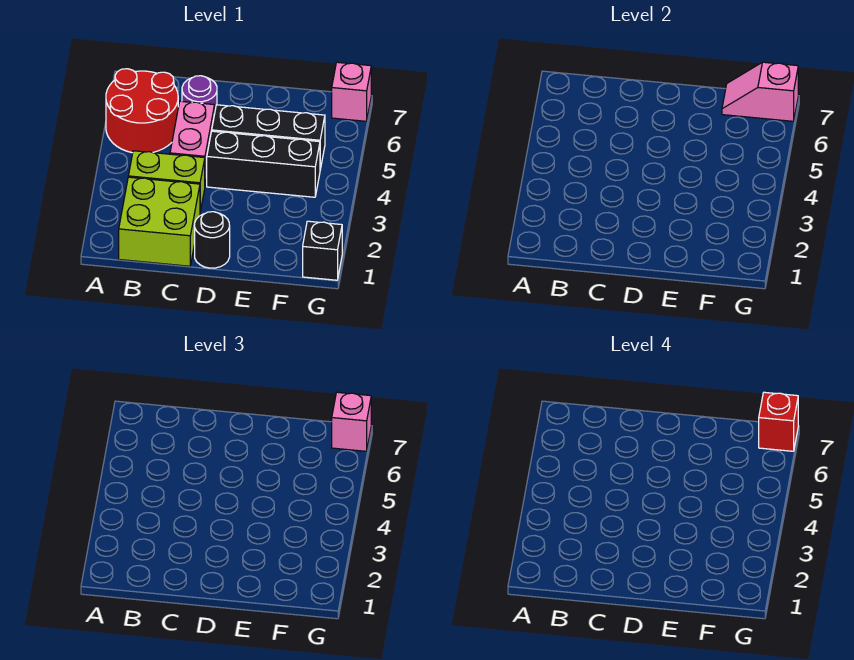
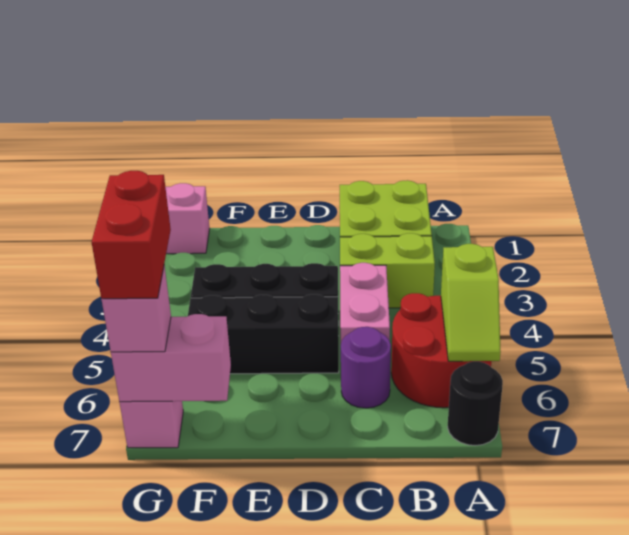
none -> lime 1x2 slope [441,244,501,361]
black 1x1 round brick [195,212,230,268] -> black 1x1 round brick moved to [448,361,503,446]
pink 1x2 slope [722,62,798,121] -> pink 1x2 brick [111,314,231,402]
black 1x1 brick [303,221,342,280] -> pink 1x1 brick [165,183,210,254]
red 1x1 brick [759,392,798,451] -> red 1x2 brick [92,171,171,299]

